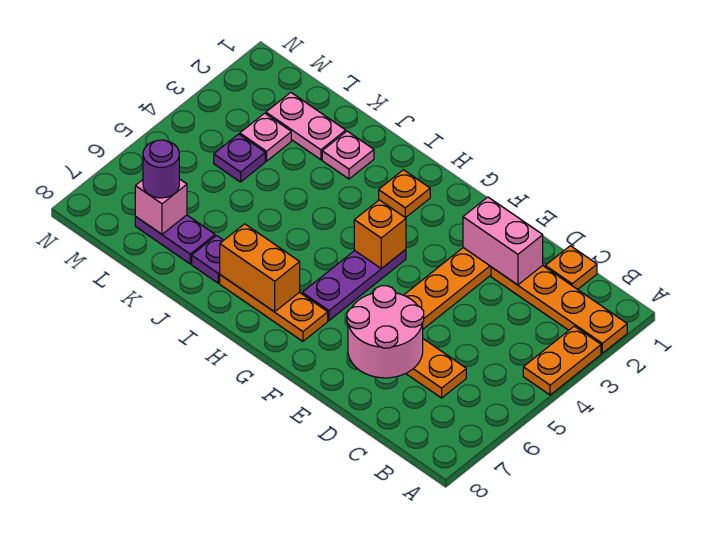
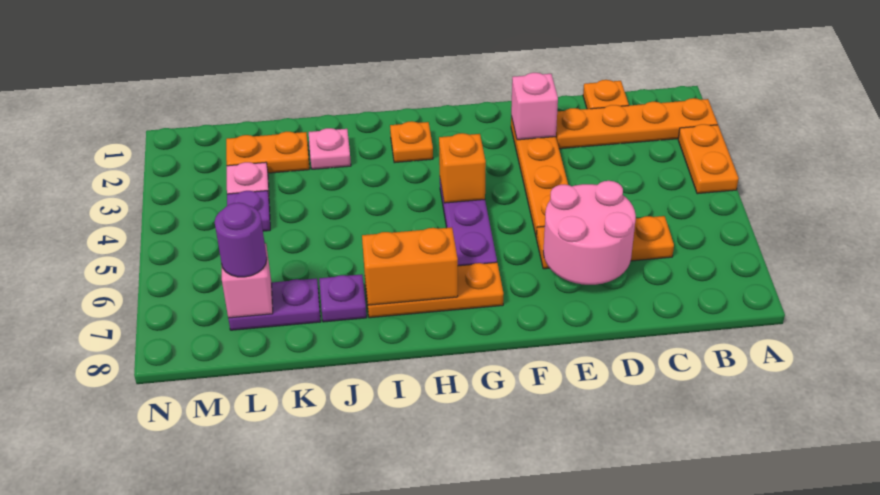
pink 1x2 brick [463,197,543,285] -> pink 1x1 brick [511,73,558,140]
pink 1x2 plate [266,92,346,160] -> orange 1x2 plate [226,132,309,173]

